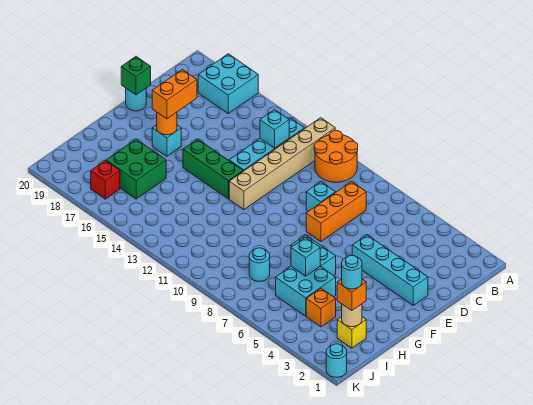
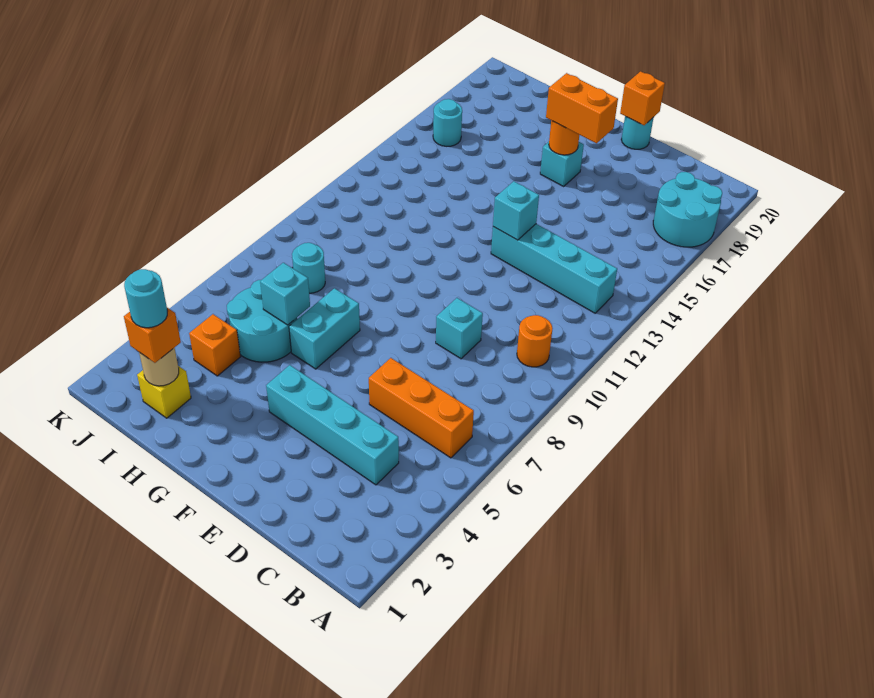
orange 2x2 round brick [314,131,358,182] -> orange 1x1 round brick [517,315,553,367]
tan 1x6 brick [229,118,335,210] -> none
cyan 2x2 brick [198,54,258,114] -> cyan 2x2 round brick [653,172,722,247]
orange 1x3 brick [306,182,366,242] -> orange 1x3 brick moved to [369,358,474,458]
cyan 1x1 brick [260,110,289,148] -> cyan 1x1 brick moved to [493,181,539,240]
cyan 1x4 brick [352,235,428,305] -> cyan 1x4 brick turned to [266,365,399,485]
green 1x1 brick [121,57,151,95] -> orange 1x1 brick [620,71,665,125]
green 1x3 brick [183,139,243,199] -> none
cyan 2x2 brick [276,267,336,316] -> cyan 2x2 round brick [227,280,297,362]
green 2x2 brick [106,139,166,199] -> none
red 1x1 brick [91,160,120,199] -> none
cyan 1x1 round brick [326,344,347,377] -> cyan 1x1 round brick moved to [433,99,462,146]

